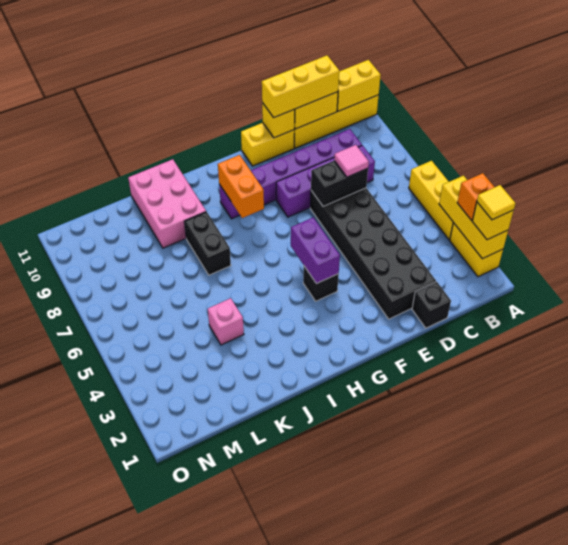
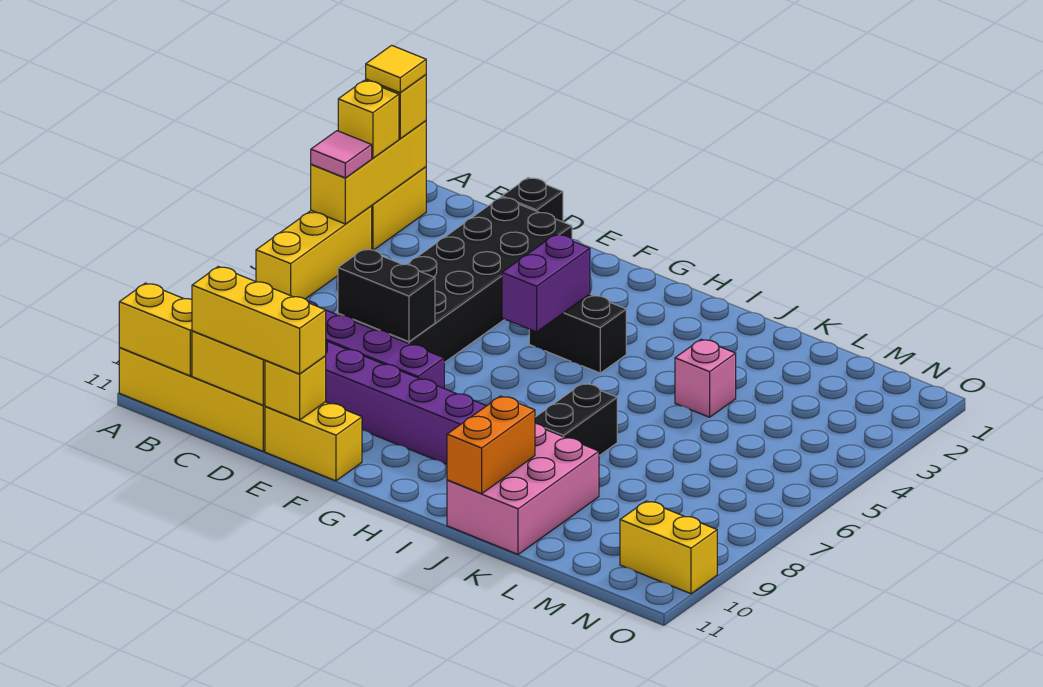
orange 1x1 brick [457,173,494,220] -> yellow 1x1 brick [338,80,399,158]
pink 1x1 tile [334,145,369,177] -> pink 1x1 tile moved to [311,131,372,178]
black 1x1 brick [303,266,339,301] -> black 1x2 brick [529,294,626,373]
orange 1x2 brick [218,155,264,218] -> orange 1x2 brick moved to [447,396,535,494]
none -> yellow 1x2 brick [620,501,717,594]

